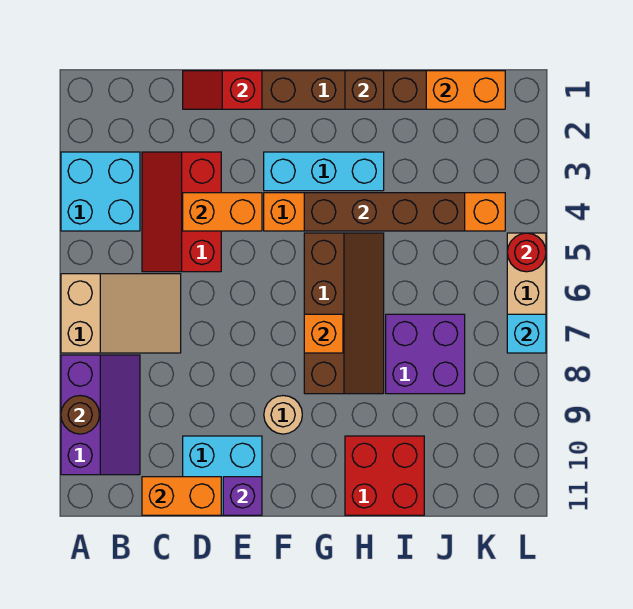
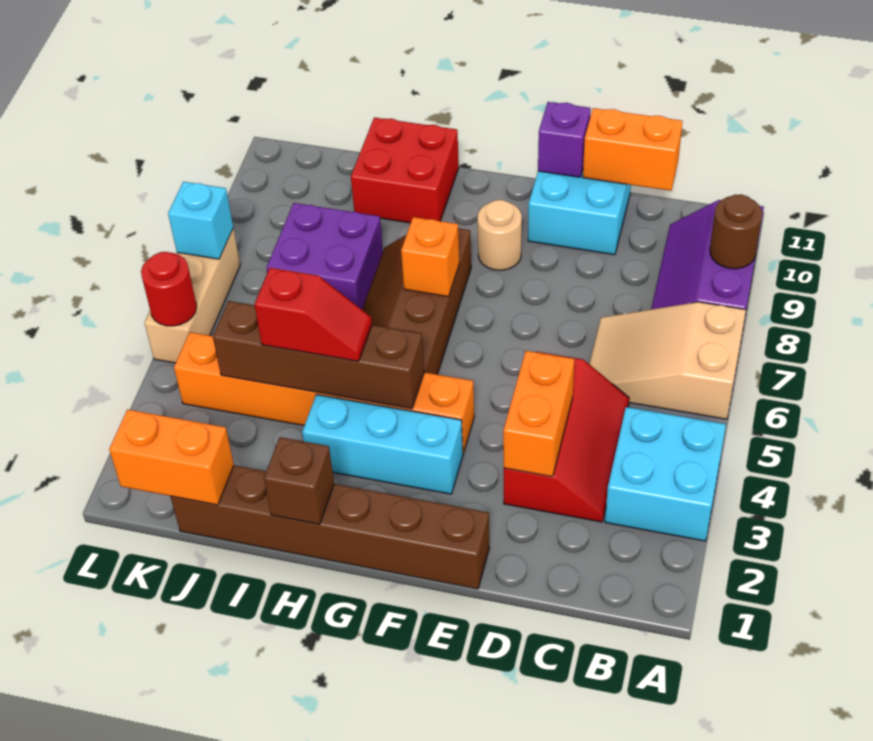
red 1x2 slope [183,71,262,109] -> red 1x2 slope moved to [254,268,372,361]
orange 1x2 brick [183,193,262,231] -> orange 1x2 brick turned to [503,351,574,477]

